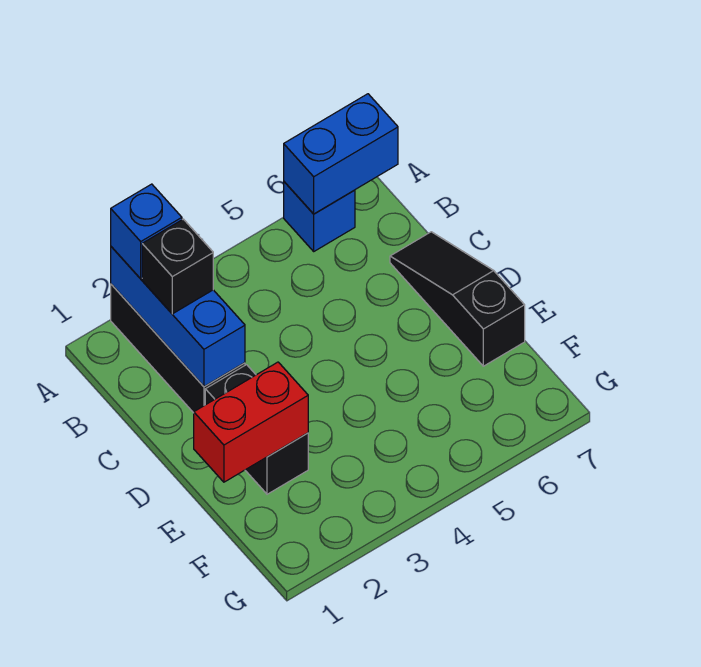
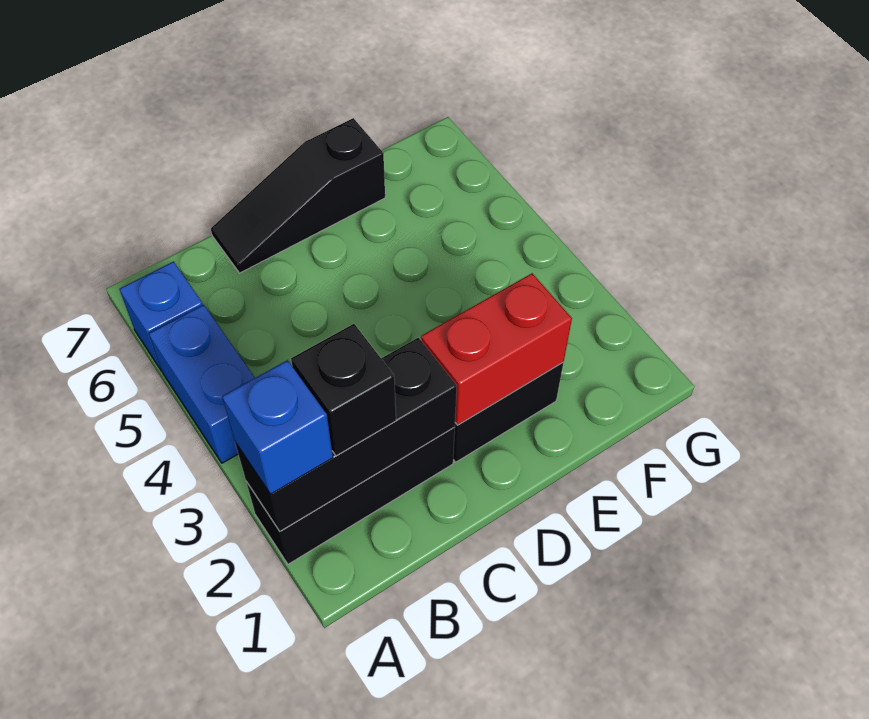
blue 1x3 brick [111,247,245,387] -> black 1x3 brick [235,338,457,531]
blue 1x2 brick [284,94,398,214] -> blue 1x2 brick moved to [149,305,255,463]
red 1x2 brick [194,362,308,482] -> red 1x2 brick turned to [421,273,572,425]

